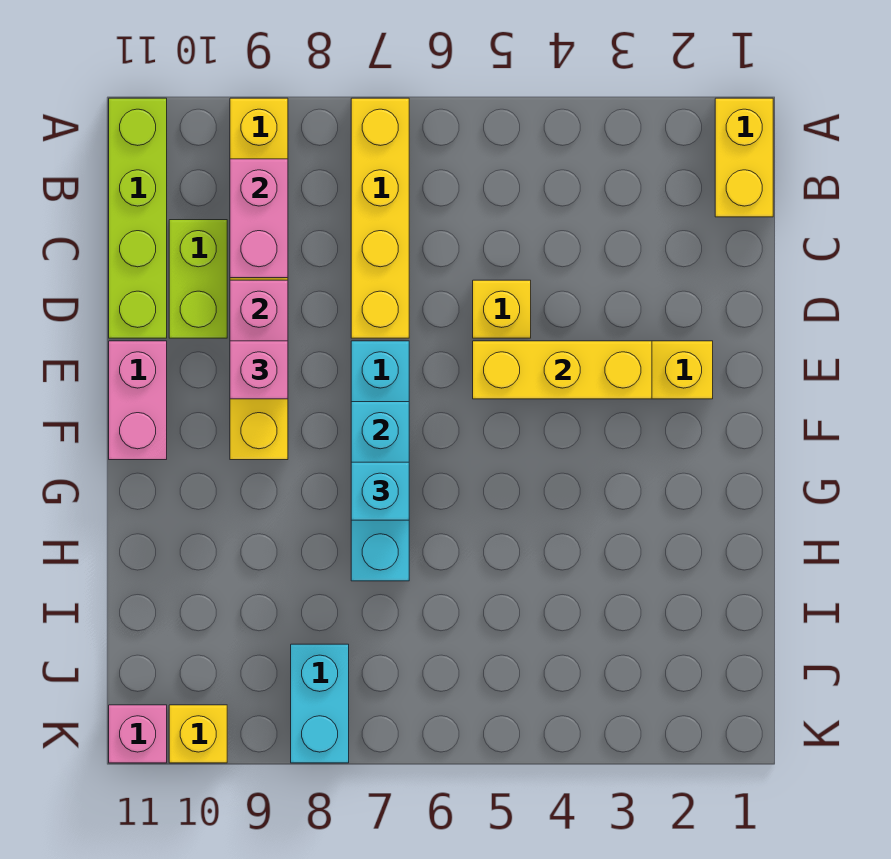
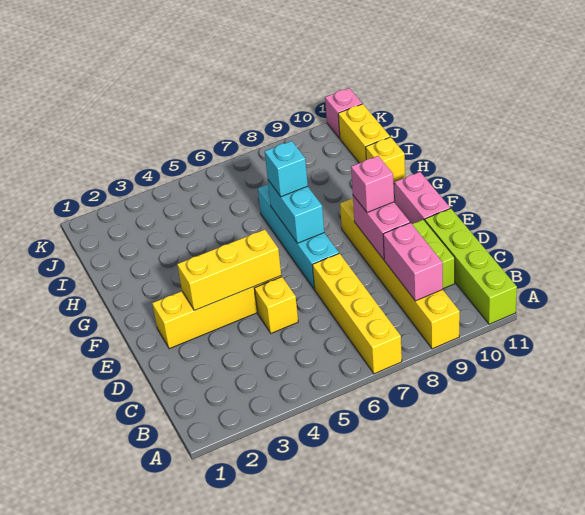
yellow 1x2 brick [715,98,773,217] -> yellow 1x2 brick moved to [338,104,390,163]
cyan 1x2 brick [291,644,349,763] -> none
yellow 1x1 brick [169,705,227,763] -> yellow 1x1 brick moved to [366,137,405,184]

